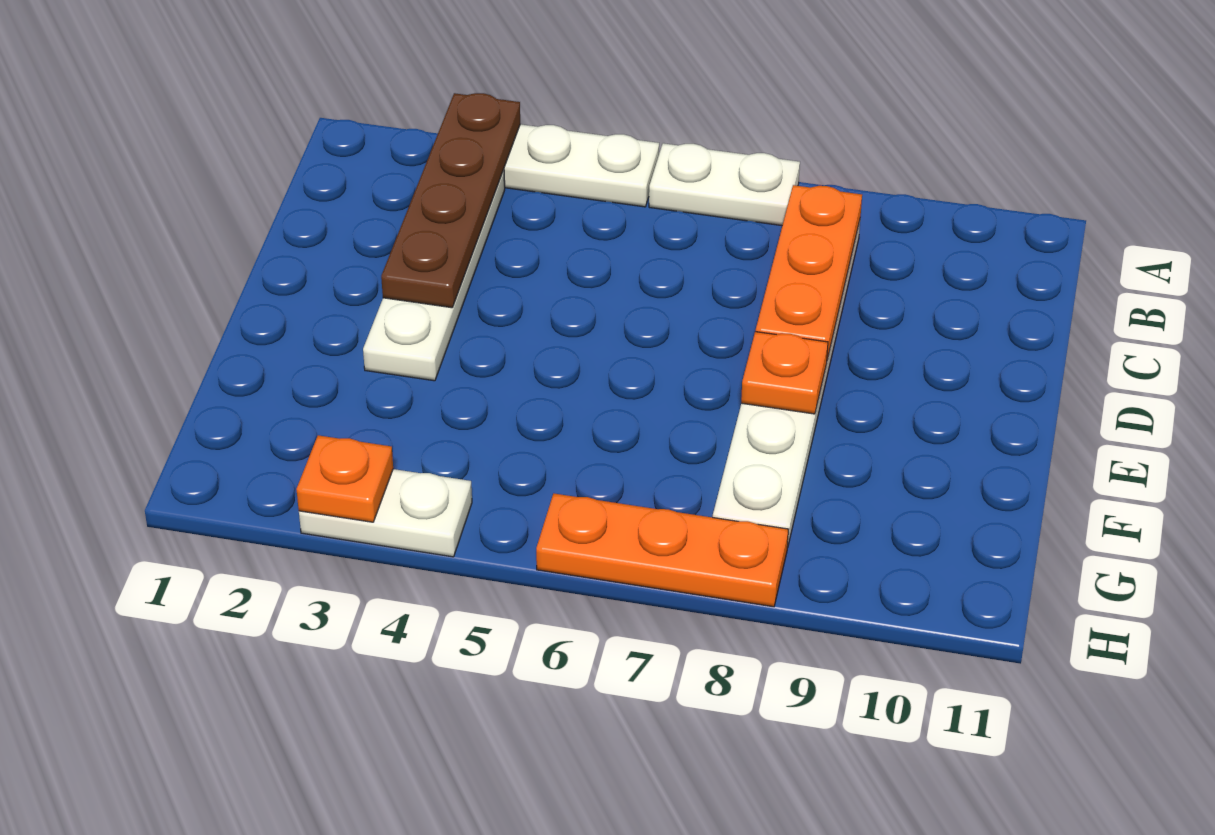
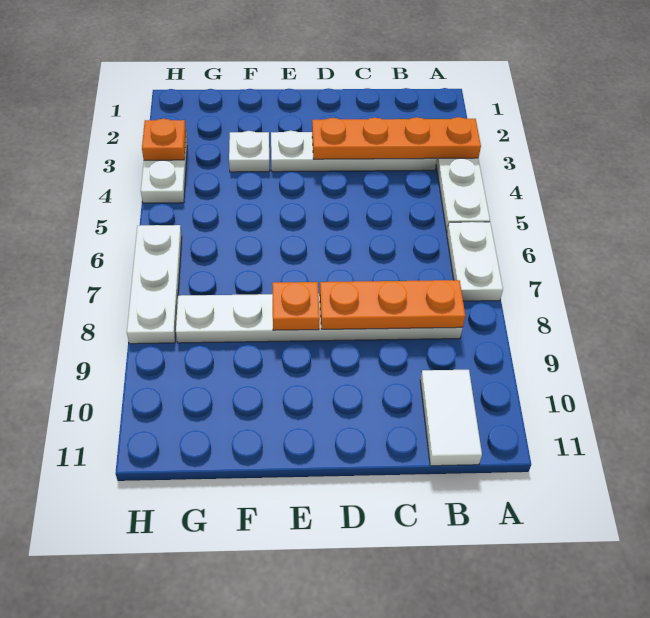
brown 1x4 plate [381,93,520,308] -> orange 1x4 plate [312,117,481,159]
none -> white 1x2 tile [420,370,482,466]
none -> white 1x1 plate [229,131,270,172]
orange 1x3 plate [536,494,788,607] -> white 1x3 plate [127,225,182,344]

